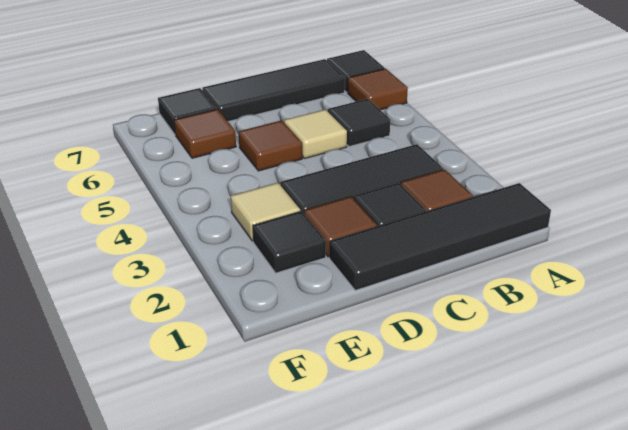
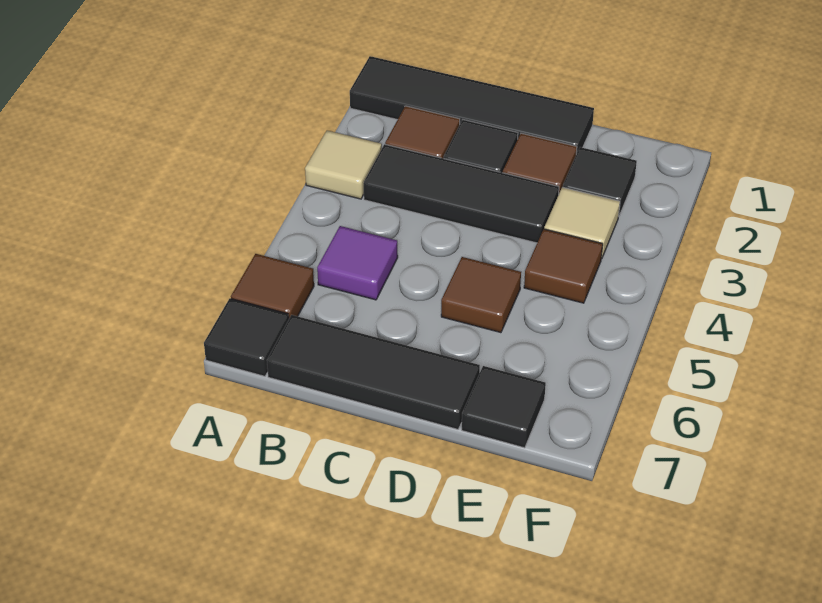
black 1x1 tile [328,99,390,147] -> purple 1x1 tile [317,226,398,300]
tan 1x1 tile [284,109,347,159] -> tan 1x1 tile moved to [305,130,382,199]
brown 1x1 tile [174,109,236,158] -> brown 1x1 tile moved to [524,229,603,303]

